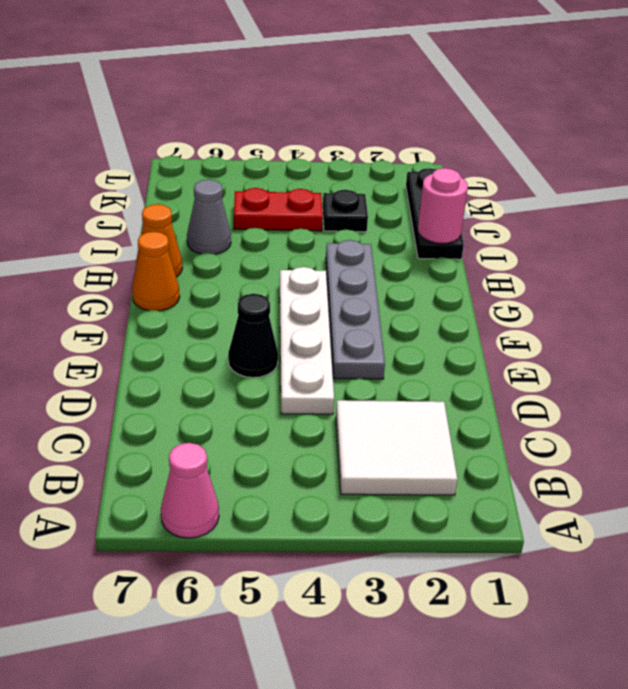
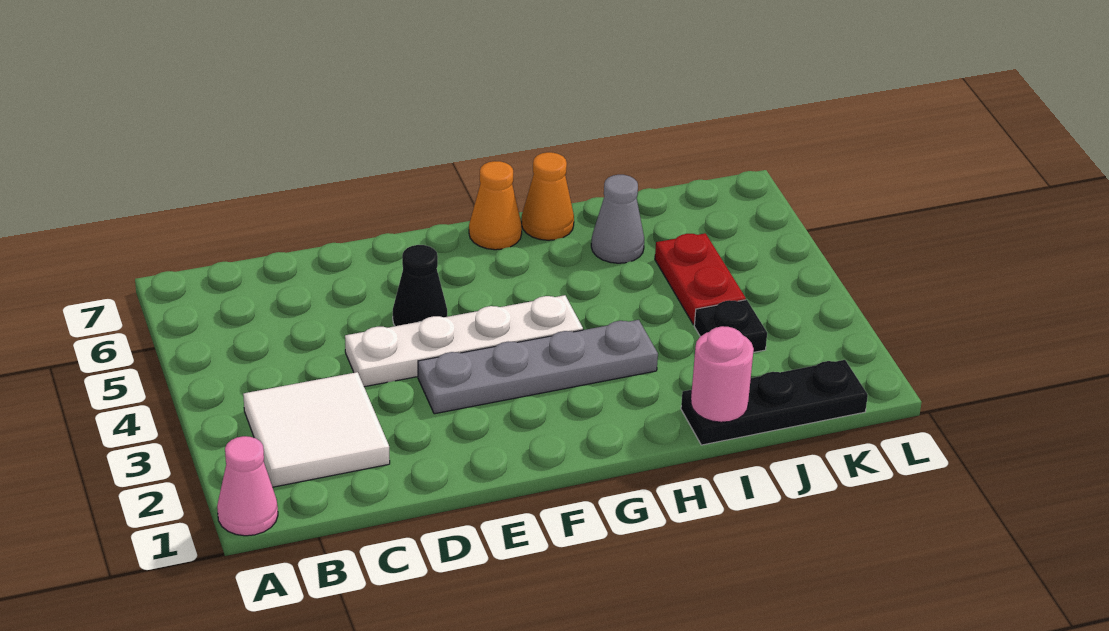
pink 1x1 cone [161,443,219,538] -> pink 1x1 cone moved to [217,436,278,536]

